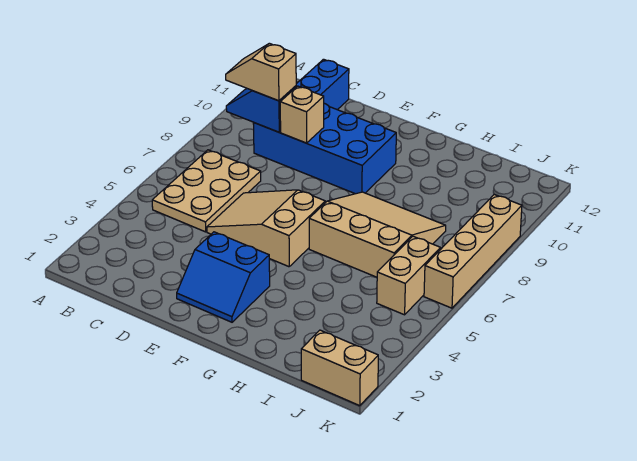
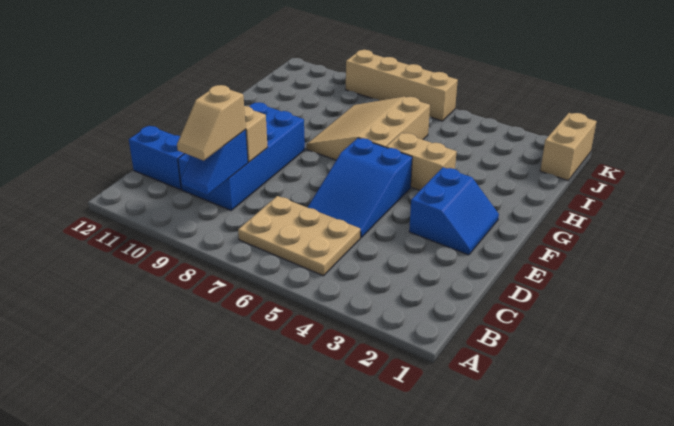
tan 2x3 slope [207,190,325,267] -> blue 2x3 slope [308,138,412,238]
tan 1x2 brick [377,236,441,315] -> tan 1x2 brick moved to [386,133,457,190]

